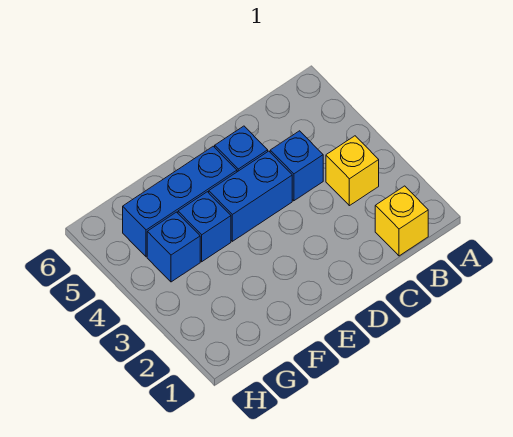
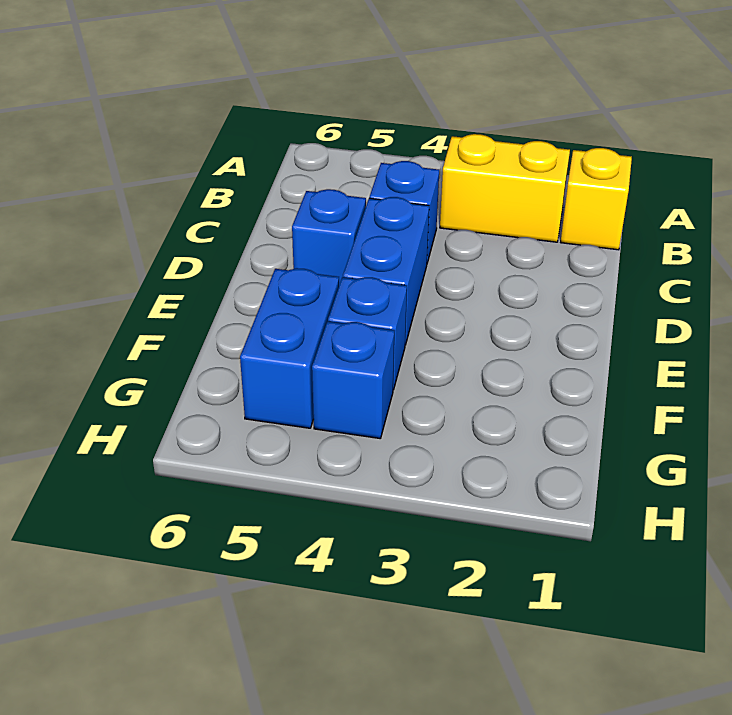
yellow 1x1 brick [326,136,379,206] -> yellow 1x2 brick [440,134,570,242]
blue 1x3 brick [123,146,237,257] -> blue 1x2 brick [240,268,339,428]

